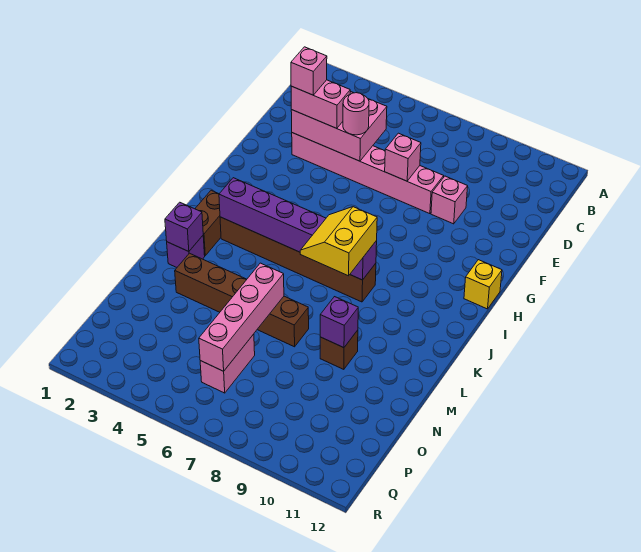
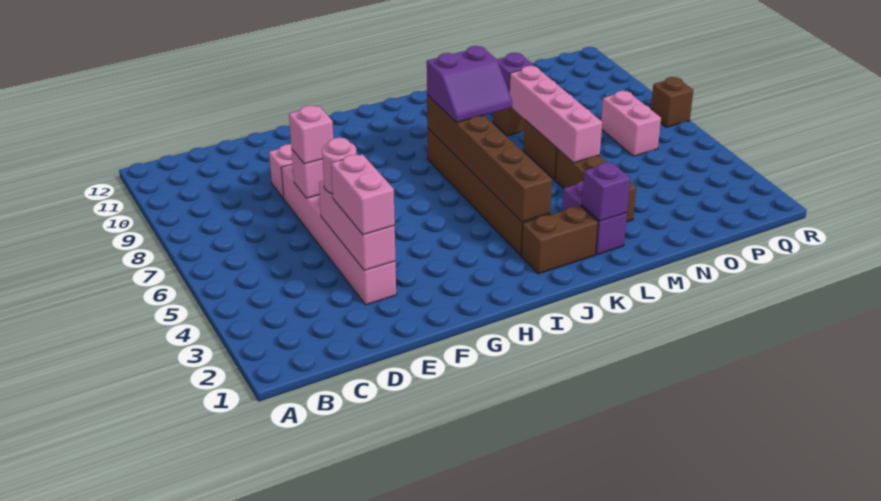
pink 2x3 brick [291,91,387,161] -> pink 1x3 brick [319,181,395,271]
pink 1x1 brick [291,47,327,95] -> pink 1x1 brick moved to [289,105,333,164]
yellow 1x1 brick [464,260,502,309] -> none
purple 1x6 brick [219,178,377,280] -> brown 1x6 brick [427,95,552,222]
yellow 2x2 slope [300,207,377,276] -> purple 2x2 slope [427,46,512,123]
purple 1x1 brick [167,236,205,267] -> purple 1x2 brick [562,181,627,255]
pink 1x4 brick [199,263,284,371] -> pink 1x4 brick turned to [509,66,602,163]
pink 1x2 brick [200,334,255,393] -> pink 1x2 brick turned to [601,91,661,156]
none -> brown 1x1 brick [651,77,693,127]

